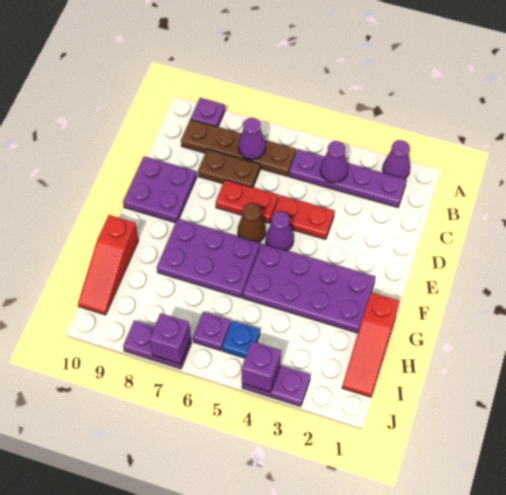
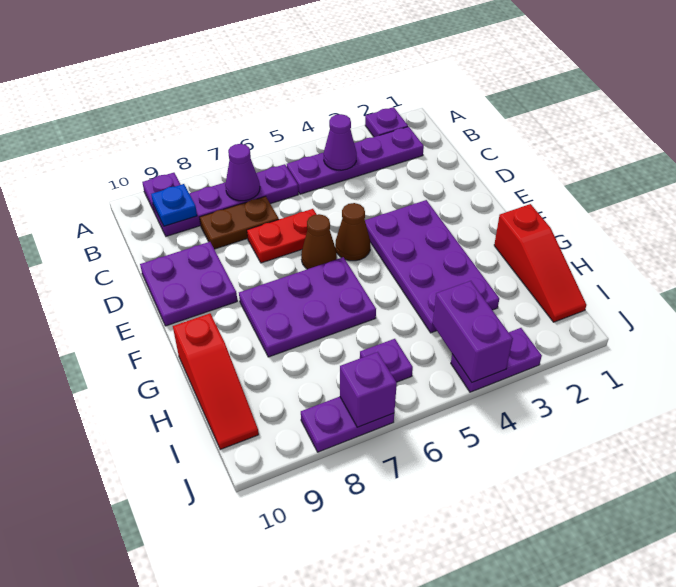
purple 1x1 cone [383,140,410,179] -> purple 1x1 plate [365,107,408,137]
brown 1x4 plate [181,119,296,176] -> purple 1x4 plate [153,164,298,236]
red 1x2 plate [271,195,334,239] -> none
purple 1x1 cone [266,212,294,251] -> brown 1x1 cone [335,203,370,261]
purple 2x4 plate [243,244,375,333] -> purple 2x4 plate turned to [365,200,499,333]
blue 1x1 plate [222,321,260,358] -> blue 1x1 plate moved to [151,184,197,226]
purple 1x1 brick [242,341,281,392] -> purple 1x2 brick [433,281,513,382]

